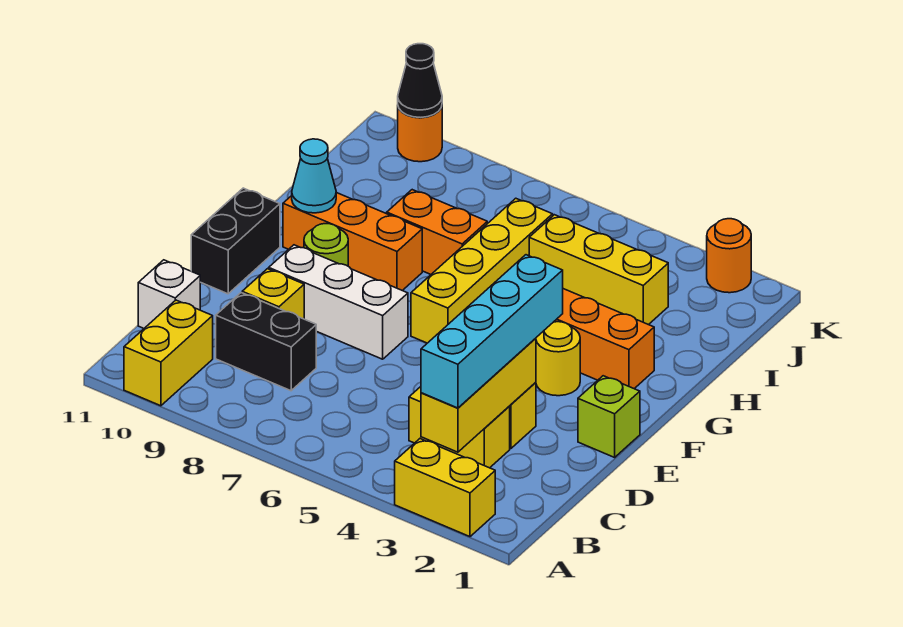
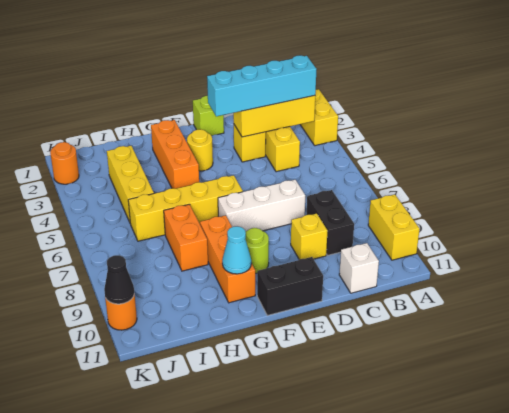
yellow 1x2 brick [124,300,213,406] -> yellow 1x2 brick turned to [368,194,420,260]
white 1x3 brick [269,245,408,359] -> white 1x3 brick turned to [218,180,305,232]

